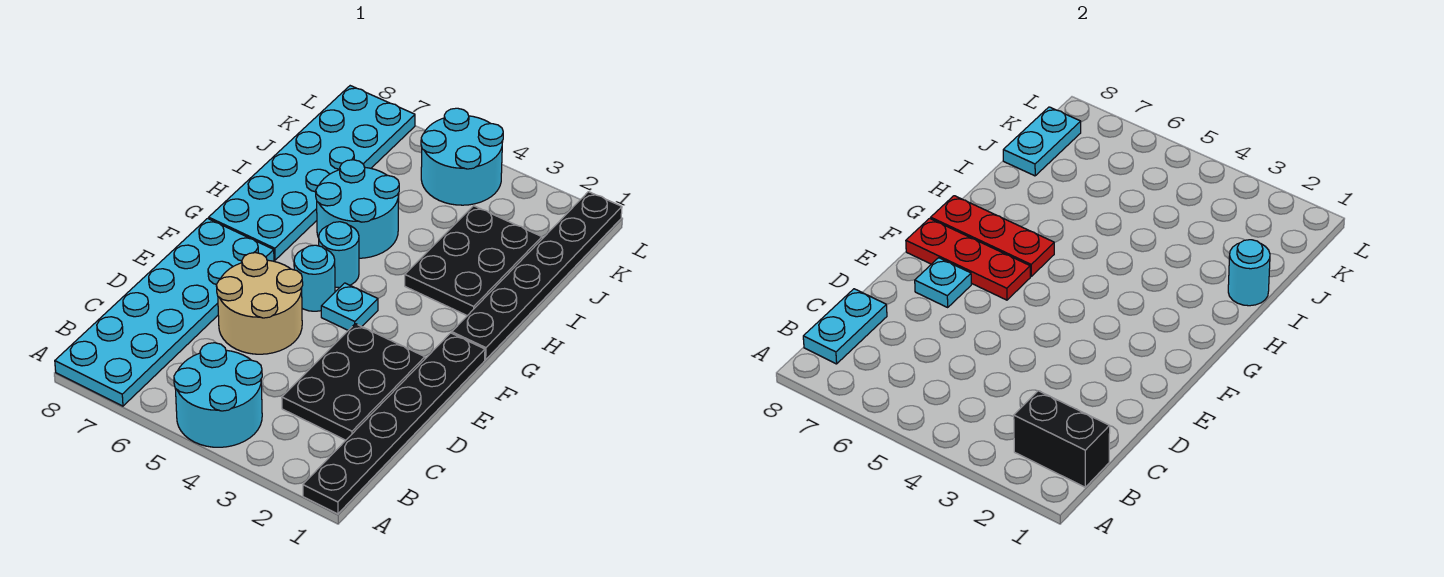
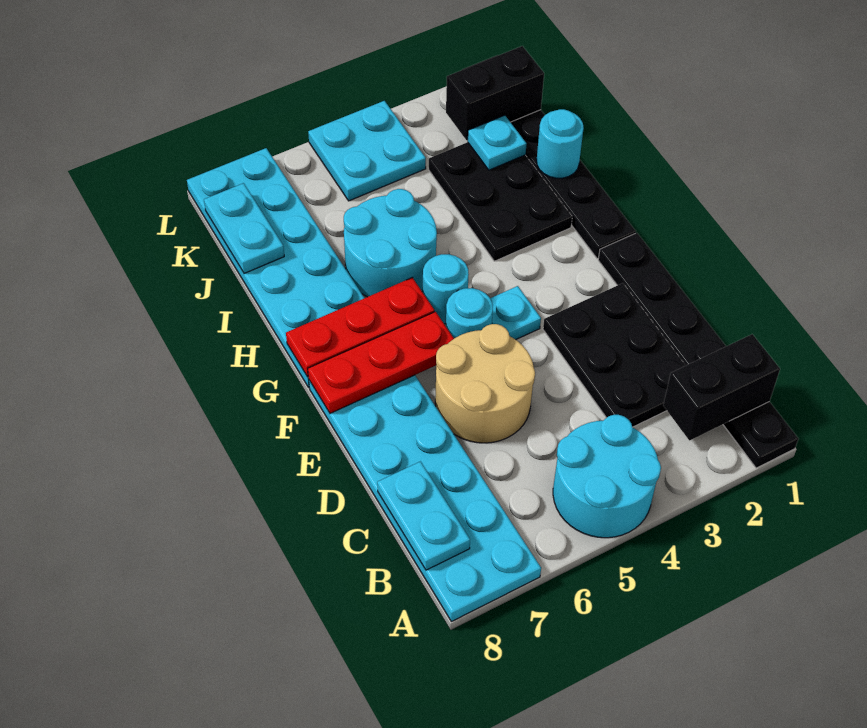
cyan 1x1 plate [915,258,971,307] -> cyan 1x1 plate moved to [468,115,526,170]
none -> black 1x2 brick [446,46,544,140]
cyan 2x2 round brick [421,108,503,205] -> cyan 2x2 plate [308,101,426,201]

